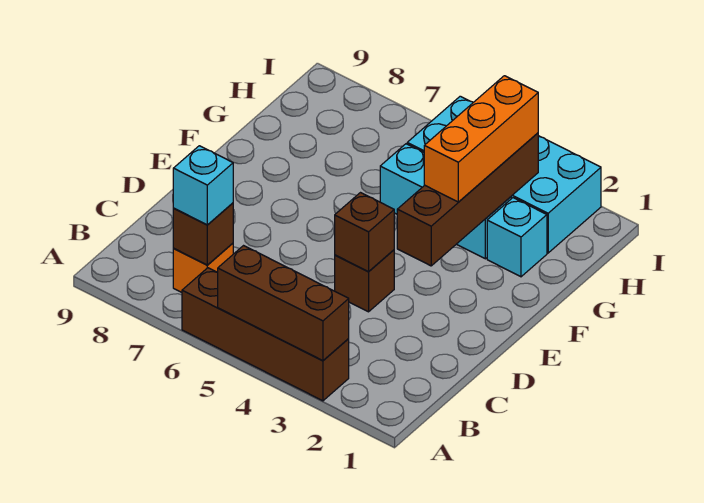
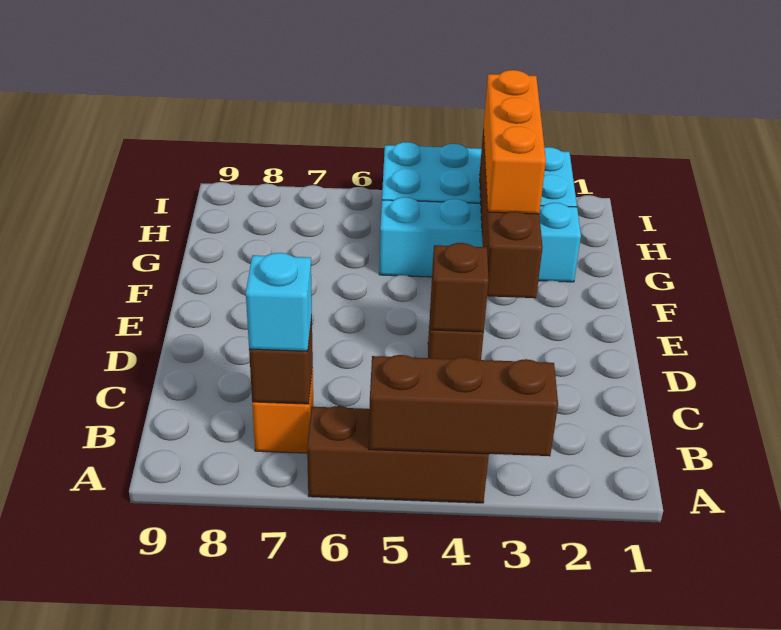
brown 1x4 brick [182,268,349,401] -> brown 1x3 brick [307,406,489,503]

